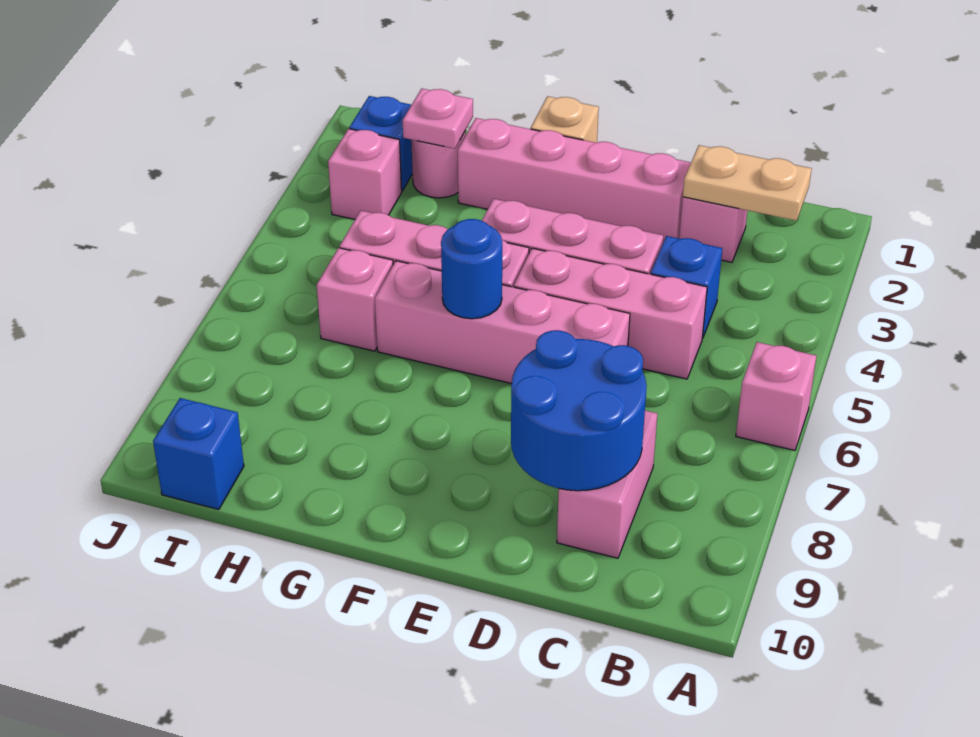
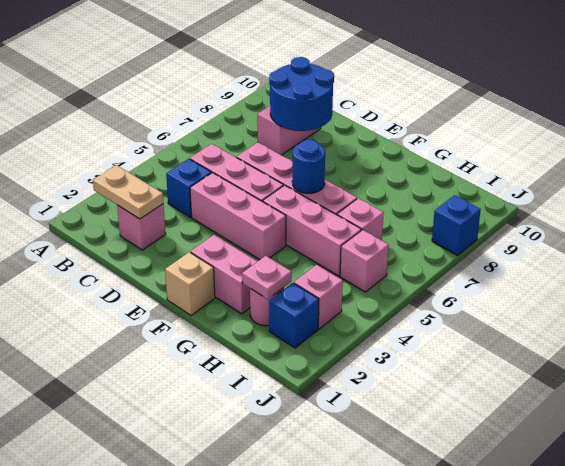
pink 1x1 brick [736,342,816,450] -> pink 1x1 brick moved to [340,230,389,292]
pink 1x4 brick [458,118,691,242] -> pink 1x2 brick [191,235,258,314]
blue 1x1 brick [153,398,244,510] -> blue 1x1 brick moved to [432,195,481,255]

